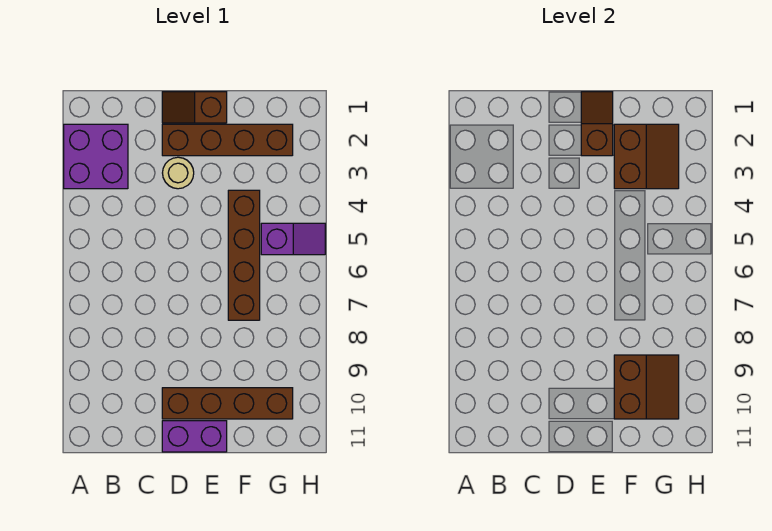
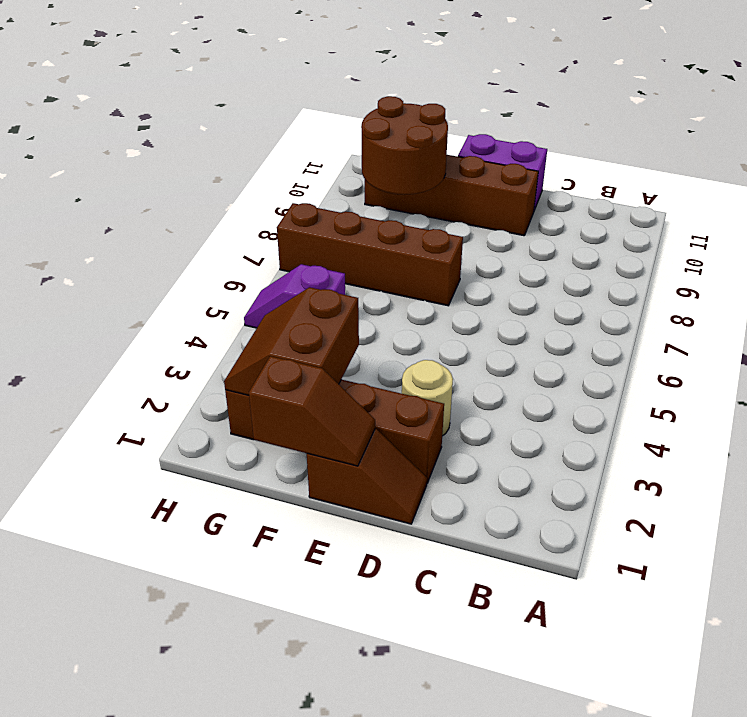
purple 2x2 brick [64,124,128,189] -> none
brown 1x2 slope [581,92,613,156] -> brown 1x2 slope turned to [249,356,375,466]
brown 1x4 brick [228,190,260,320] -> brown 1x4 brick turned to [277,203,463,306]
brown 2x2 slope [614,355,679,419] -> brown 2x2 round brick [361,96,448,195]

